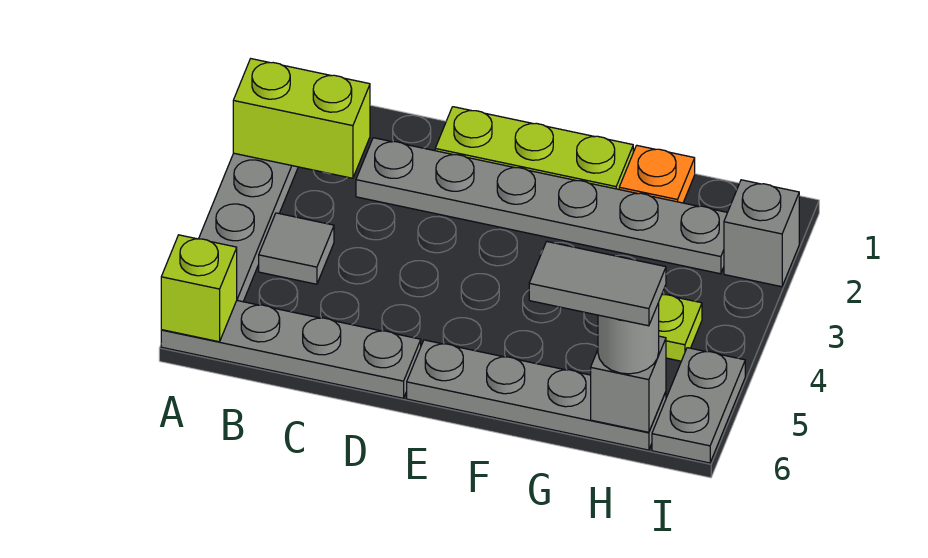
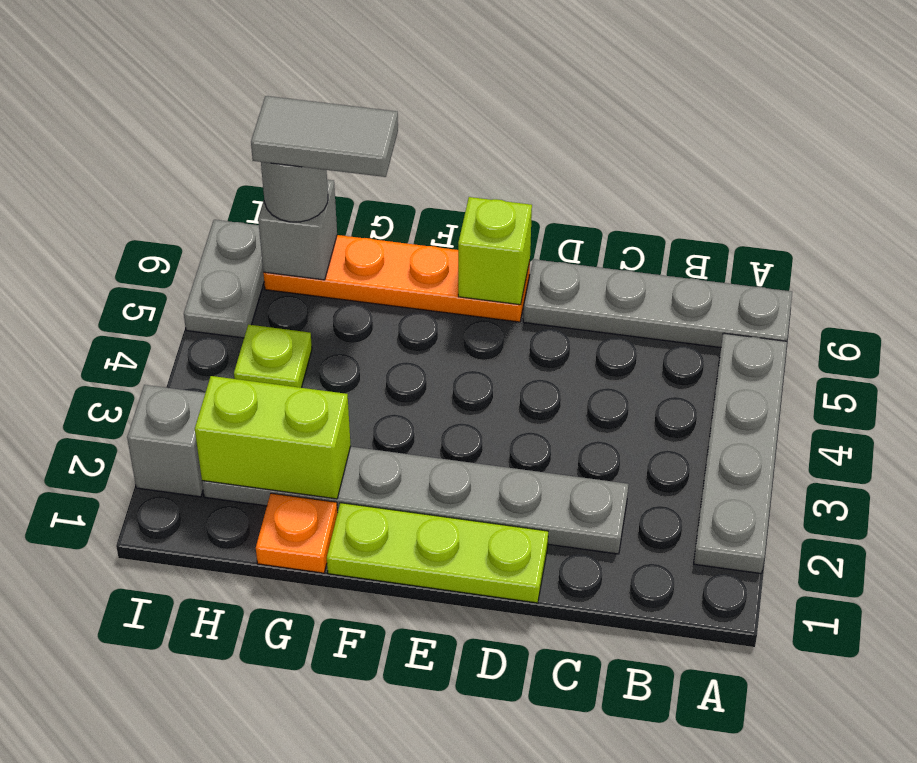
lime 1x2 brick [233,59,370,178] -> lime 1x2 brick moved to [195,376,351,499]
lime 1x1 brick [161,235,237,342] -> lime 1x1 brick moved to [458,197,532,305]
grey 1x1 tile [259,213,334,284] -> none
grey 1x4 plate [407,340,666,450] -> orange 1x4 plate [263,235,530,322]

